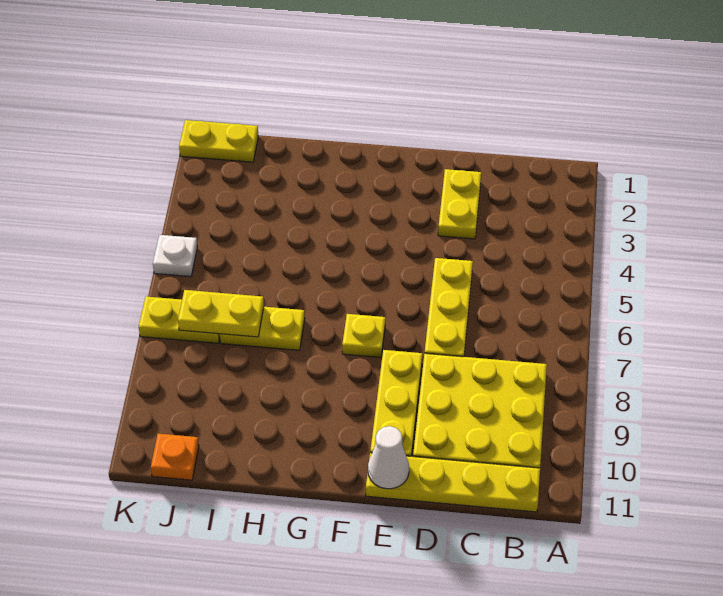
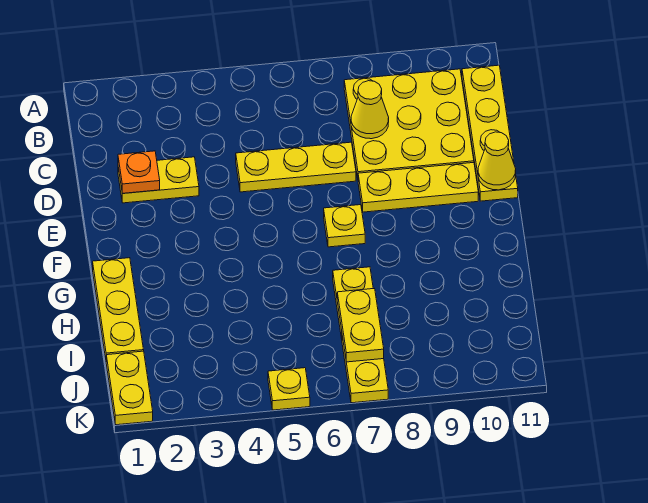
none -> yellow 1x1 cone [351,81,389,139]
white 1x1 cone [368,426,409,489] -> yellow 1x1 cone [478,132,516,190]
none -> yellow 1x3 plate [93,258,144,358]
orange 1x1 plate [151,434,199,480] -> orange 1x1 plate moved to [118,151,160,193]
white 1x1 plate [153,235,197,277] -> yellow 1x1 plate [268,368,310,410]

